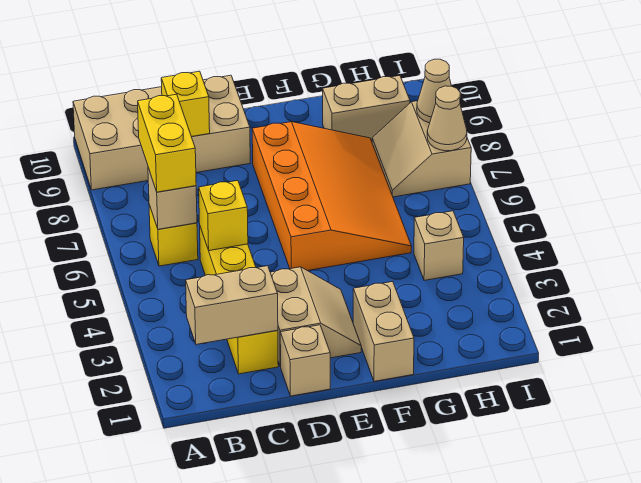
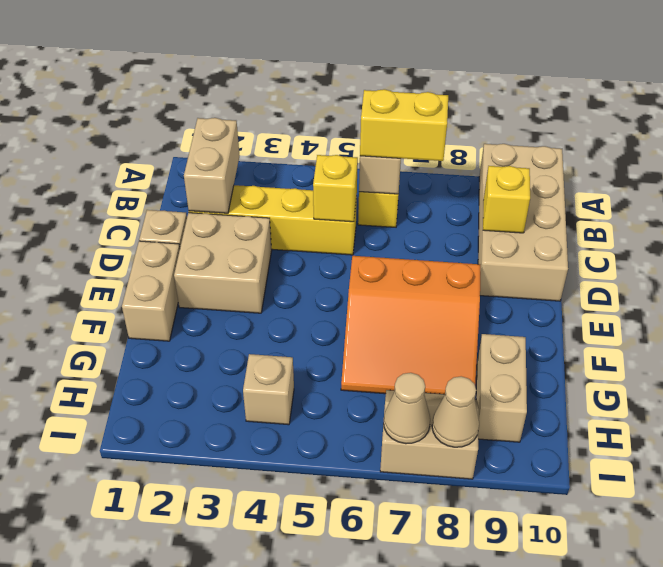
tan 2x2 slope [270,267,361,366] -> tan 2x2 brick [174,213,272,313]
orange 3x4 slope [252,122,412,271] -> orange 3x3 slope [341,256,480,394]
tan 1x2 brick [353,282,414,381] -> tan 1x2 brick turned to [122,241,180,341]

